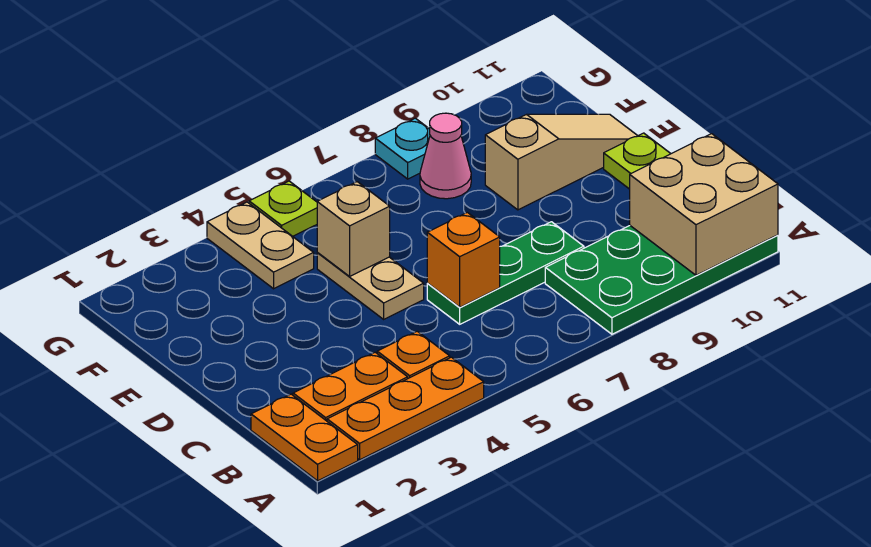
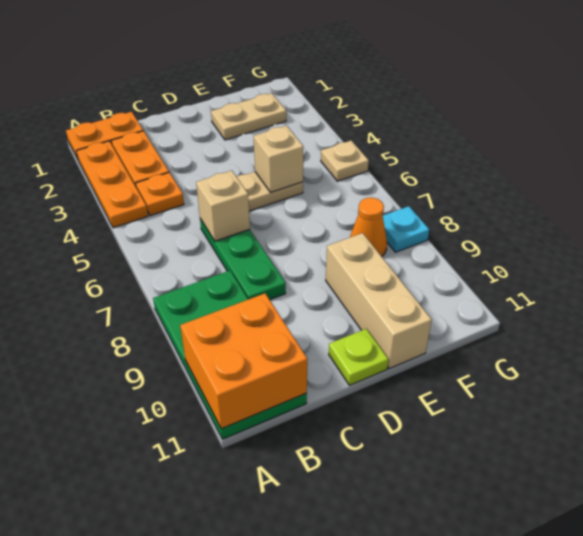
tan 2x2 brick [630,134,778,275] -> orange 2x2 brick [180,293,307,429]
orange 1x1 brick [427,212,500,307] -> tan 1x1 brick [196,171,250,241]
tan 1x3 slope [485,114,638,210] -> tan 1x3 brick [326,233,432,369]
tan 1x2 plate [207,202,314,289] -> tan 1x2 plate moved to [211,93,286,140]
pink 1x1 cone [420,113,471,199] -> orange 1x1 cone [350,197,387,256]
lime 1x1 plate [249,181,317,236] -> tan 1x1 plate [321,141,369,181]

